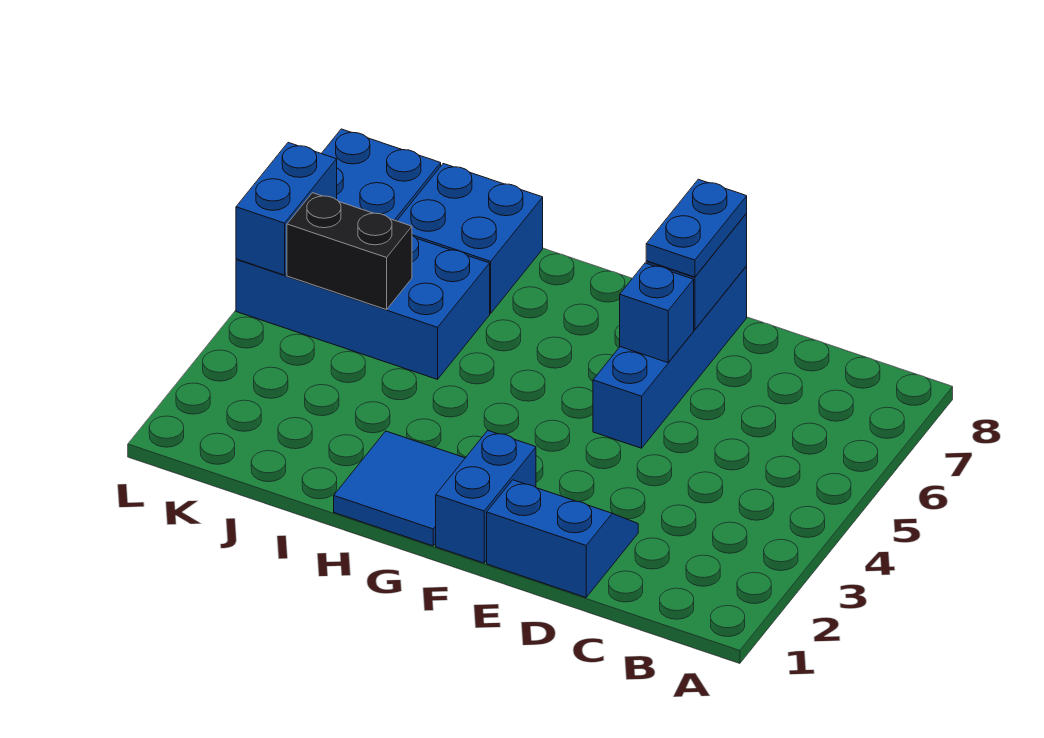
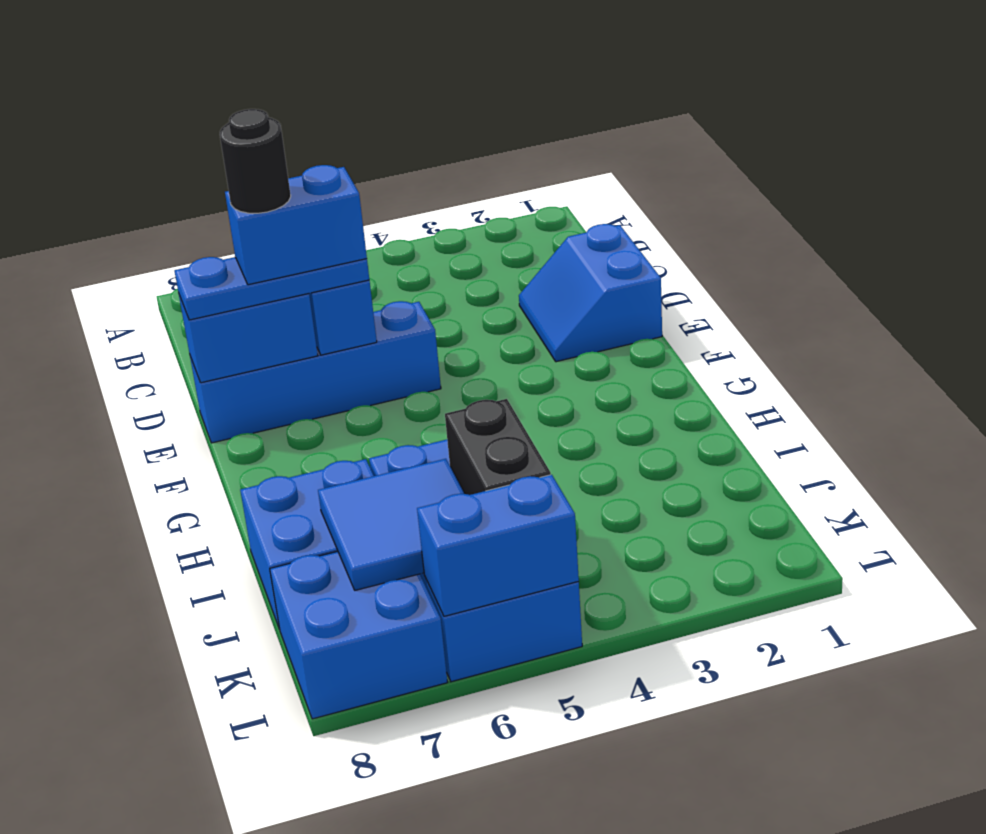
blue 1x2 plate [646,179,747,277] -> blue 1x3 plate [175,257,369,320]
none -> black 1x1 round brick [220,109,291,213]
blue 1x2 brick [436,431,536,563] -> blue 1x2 brick moved to [225,165,367,285]
blue 2x2 tile [334,431,465,546] -> blue 2x2 tile moved to [318,459,464,590]

